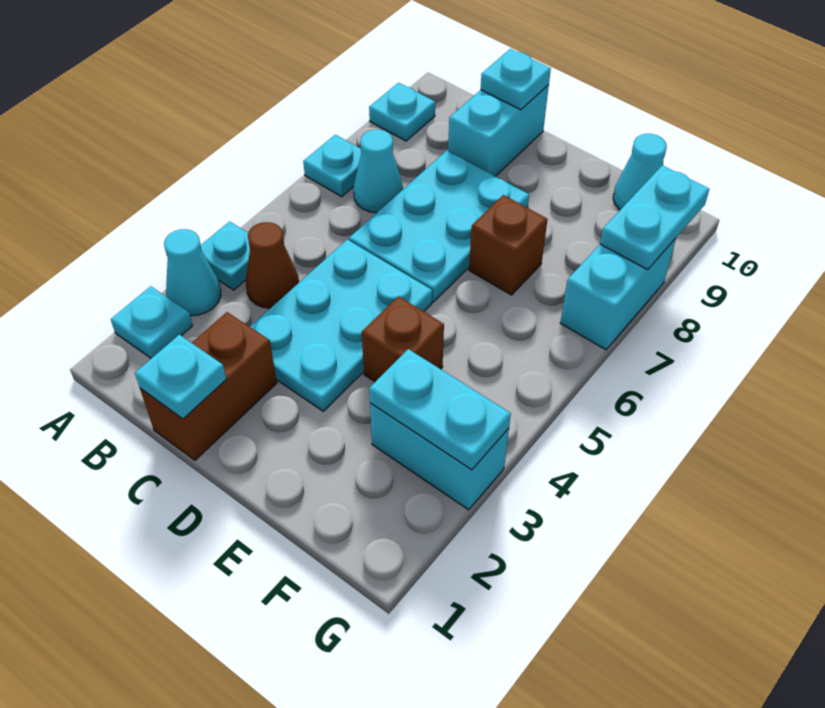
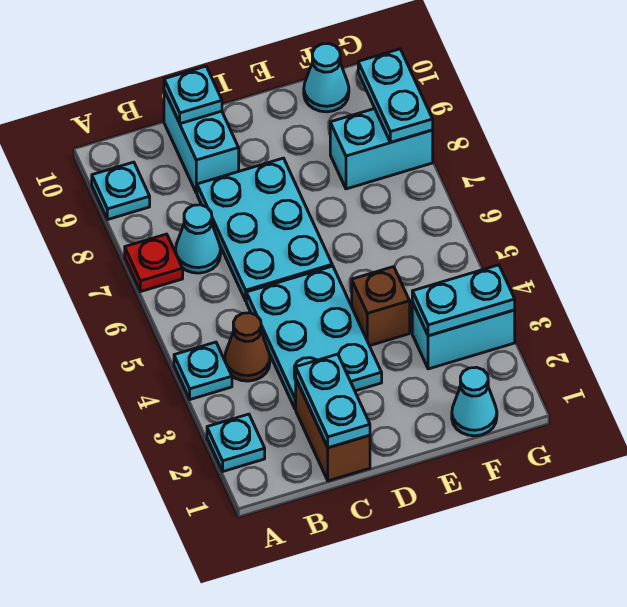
cyan 1x1 cone [164,229,221,316] -> cyan 1x1 cone moved to [452,367,497,436]
cyan 1x1 plate [303,135,361,197] -> red 1x1 plate [125,234,183,292]
cyan 1x1 plate [135,335,226,419] -> cyan 1x2 plate [296,354,370,448]
brown 1x1 brick [469,195,548,295] -> none
cyan 1x2 brick [560,238,676,350] -> cyan 1x2 brick turned to [330,109,433,189]

